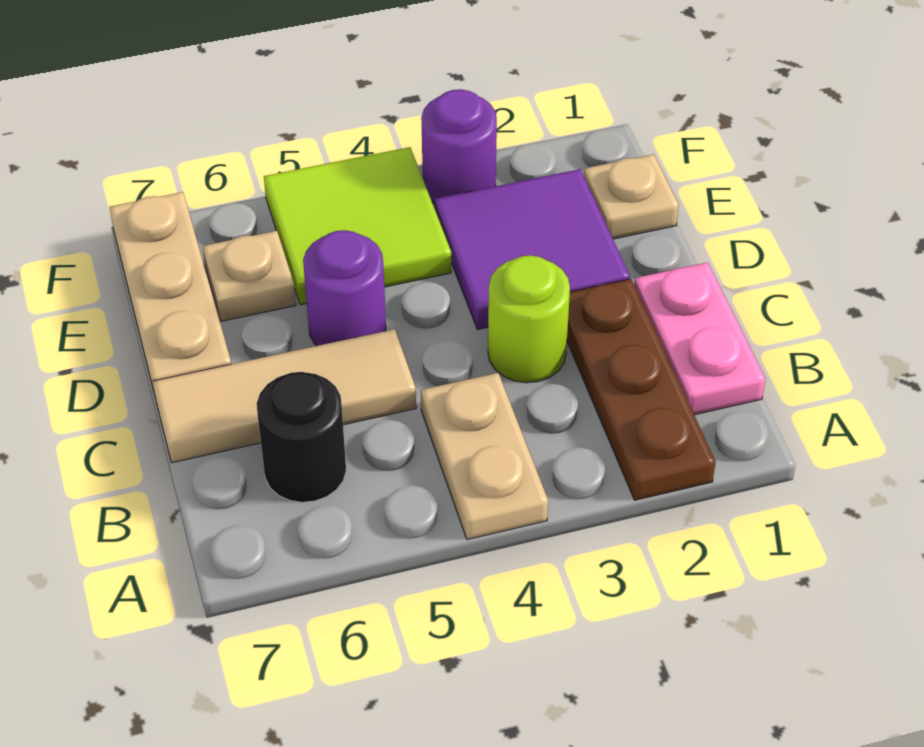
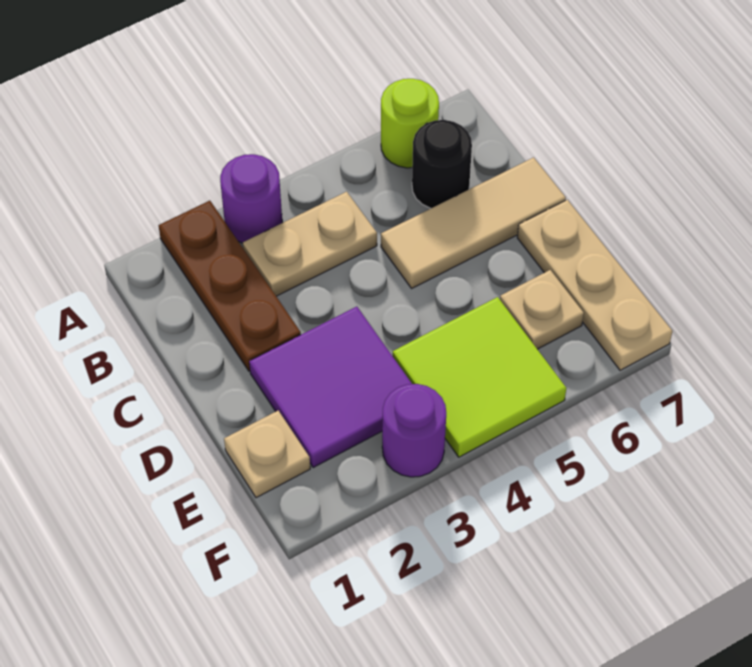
tan 1x2 plate [421,373,548,540] -> tan 1x2 plate turned to [243,192,377,296]
pink 1x2 plate [634,262,765,415] -> none
lime 1x1 round brick [488,255,570,383] -> lime 1x1 round brick moved to [381,79,439,168]
purple 1x1 round brick [303,230,386,346] -> purple 1x1 round brick moved to [220,154,282,243]

